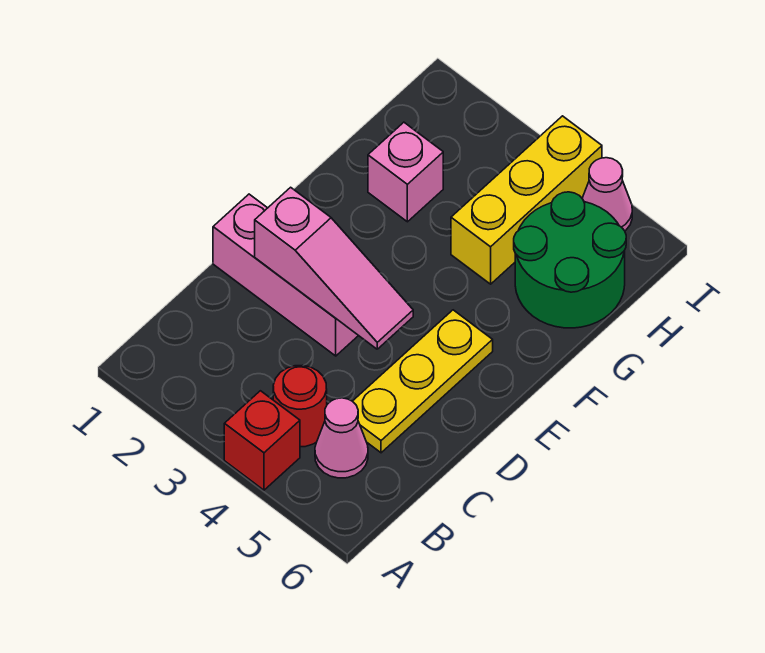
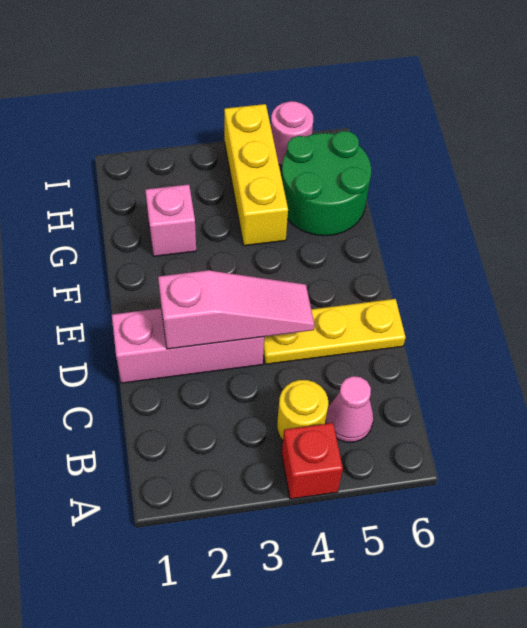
red 1x1 round brick [273,365,327,447] -> yellow 1x1 round brick [277,380,328,441]
yellow 1x3 plate [353,310,493,453] -> yellow 1x3 plate turned to [263,299,406,364]
pink 1x1 cone [582,158,632,231] -> pink 1x1 round brick [271,101,313,166]

